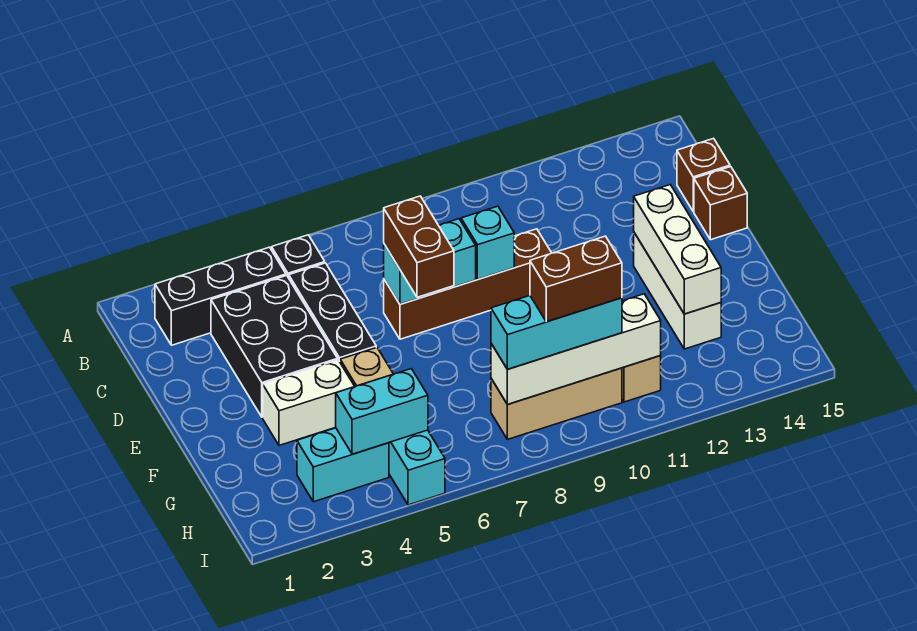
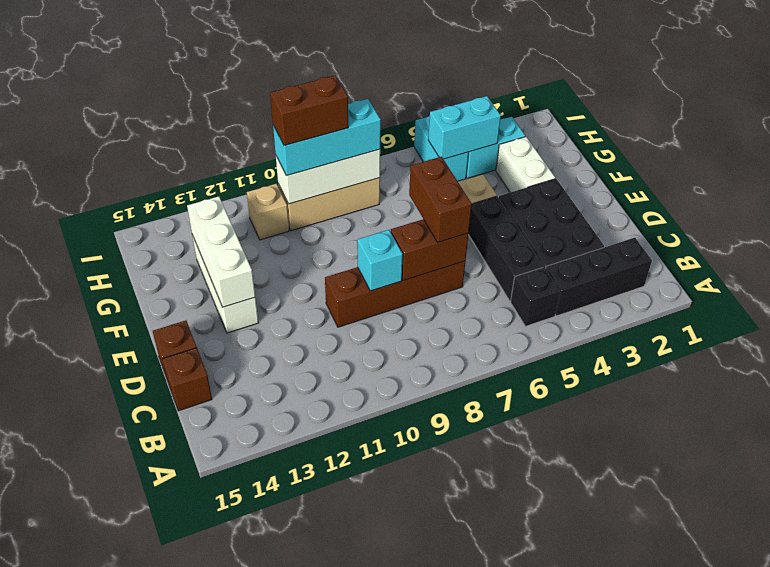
cyan 1x2 brick [384,219,476,304] -> brown 1x2 brick [391,219,468,281]
white 1x2 brick [263,360,355,445] -> white 1x2 brick turned to [496,137,555,192]
white 1x4 brick [491,294,661,404] -> white 1x3 brick [276,149,380,204]

